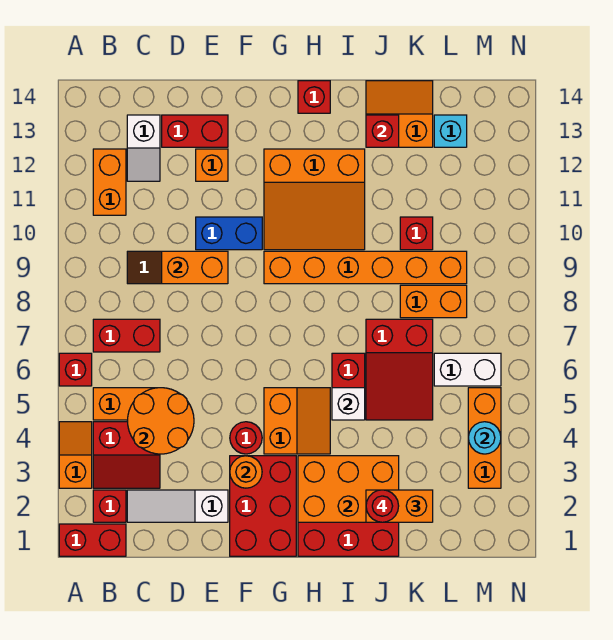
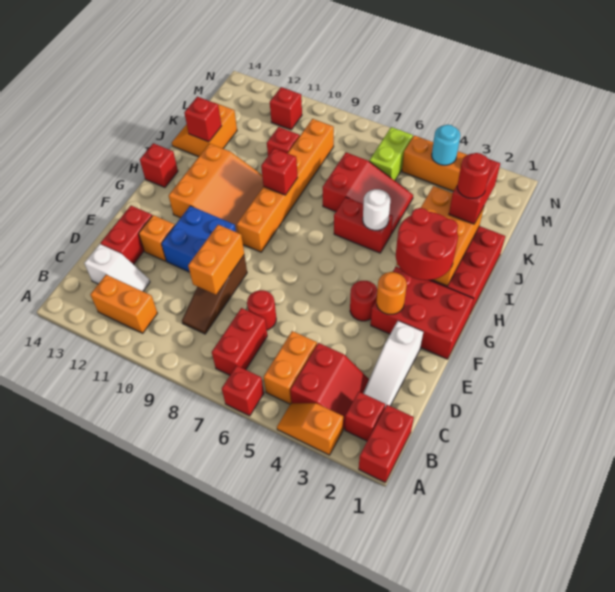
orange 2x2 round brick [128,388,194,454] -> none
none -> red 1x1 round brick [247,290,276,330]
blue 1x2 brick [196,217,262,250] -> blue 2x2 brick [161,206,236,272]
none -> red 2x2 round brick [396,208,458,280]
orange 2x2 slope [264,388,330,454] -> none
white 1x1 brick [332,388,365,420] -> white 1x1 round brick [363,189,390,230]
none -> red 1x1 brick [261,148,298,195]
orange 1x2 brick [366,490,433,522] -> red 1x2 brick [449,159,500,224]
orange 1x2 brick [400,285,467,318] -> none
white 1x2 brick [434,353,501,386] -> lime 1x2 brick [369,127,413,181]
cyan 1x1 brick [434,115,467,147] -> none
none -> red 1x1 brick [270,87,302,130]

